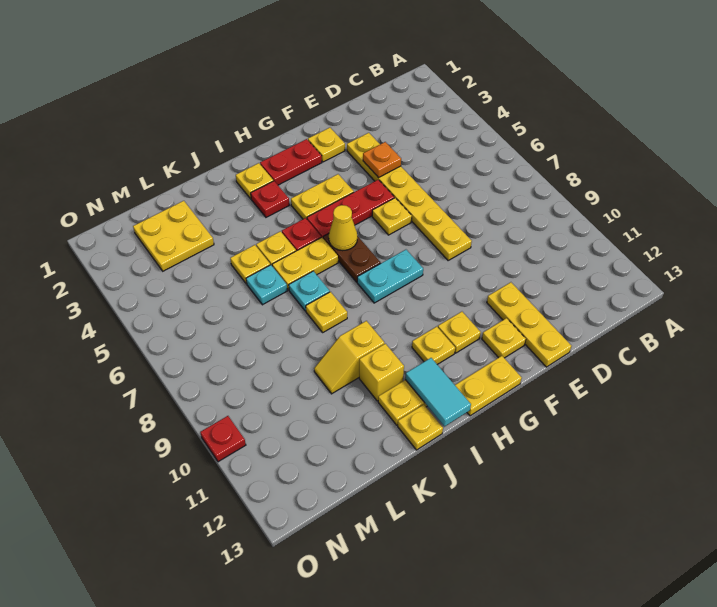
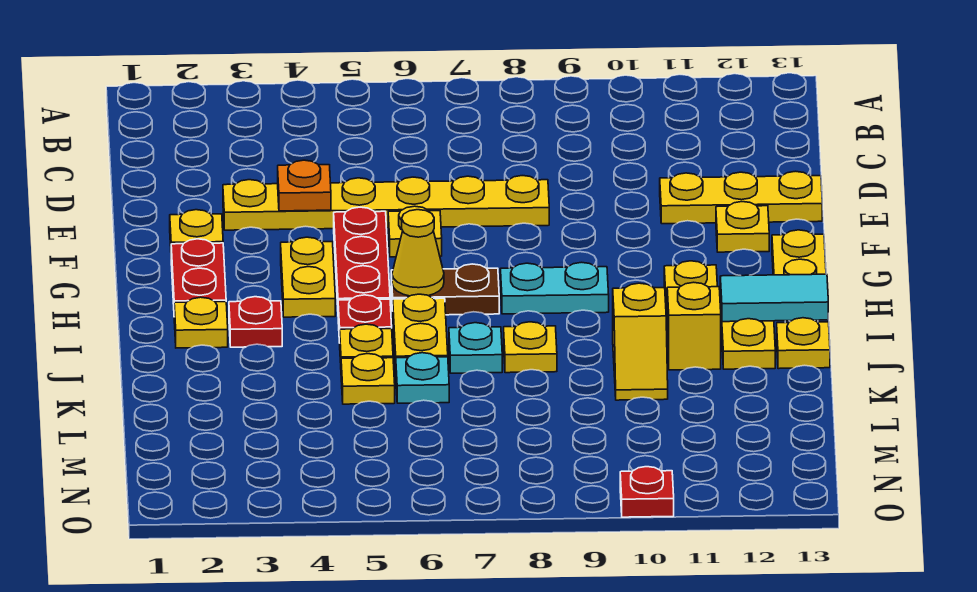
cyan 1x2 plate [357,250,423,303] -> cyan 1x2 plate turned to [500,262,609,314]
yellow 1x1 plate [438,312,481,353] -> none
yellow 2x2 plate [133,201,214,271] -> none

